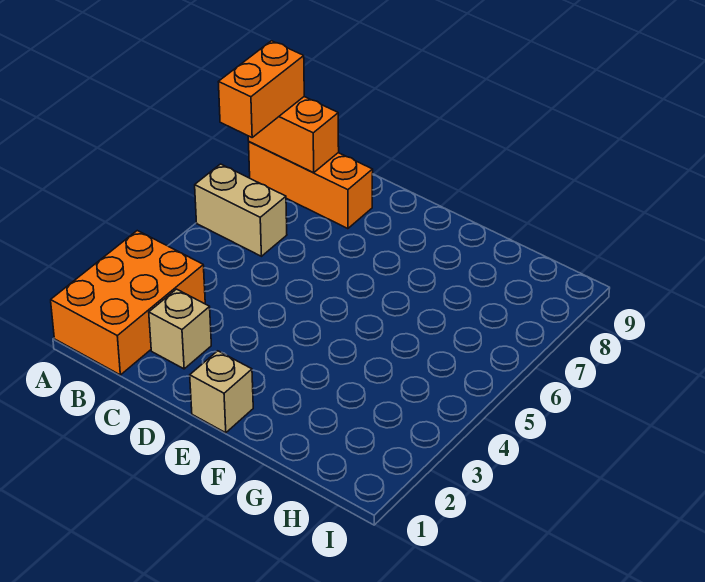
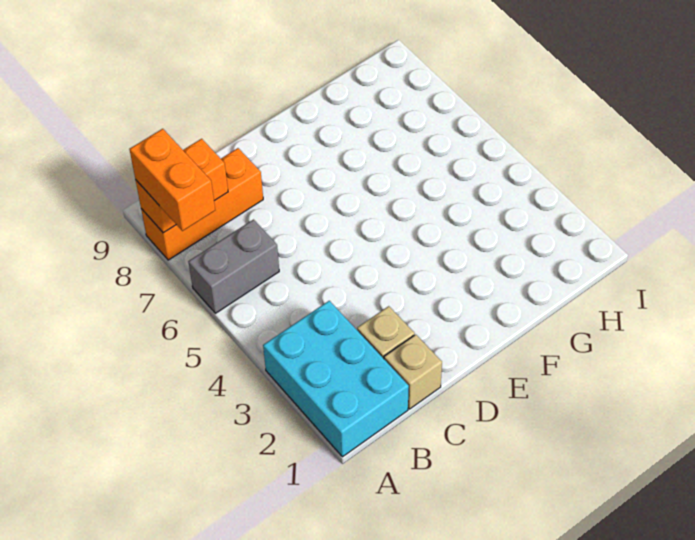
orange 2x3 brick [51,231,205,375] -> cyan 2x3 brick [263,301,409,457]
tan 1x2 brick [195,164,287,256] -> grey 1x2 brick [188,220,279,313]
tan 1x1 brick [190,351,253,433] -> tan 1x1 brick moved to [384,335,442,409]

